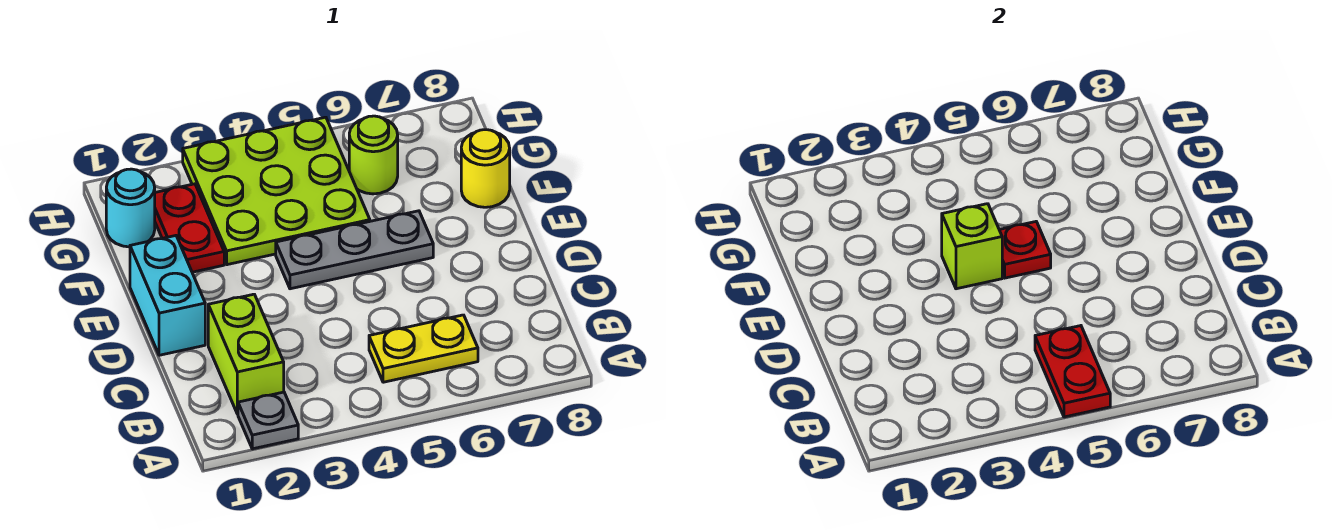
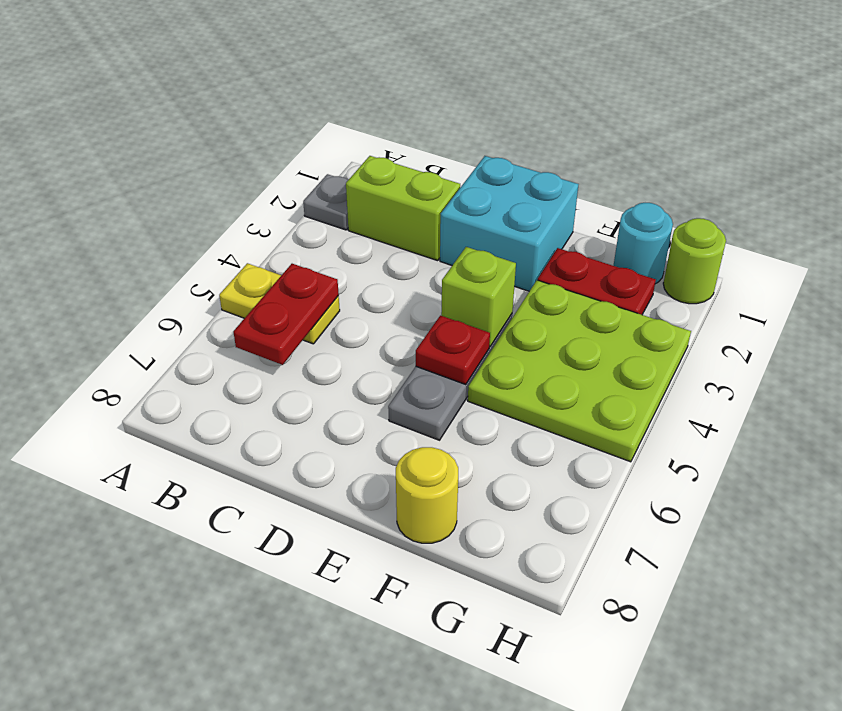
red 1x2 plate [1035,326,1110,417] -> red 1x2 plate turned to [234,264,339,365]
yellow 1x2 plate [369,315,478,382] -> yellow 1x2 plate turned to [219,263,340,344]
cyan 1x2 brick [130,236,205,355] -> cyan 2x2 brick [440,156,579,291]
lime 1x1 round brick [349,116,398,194] -> lime 1x1 round brick moved to [663,218,726,304]

